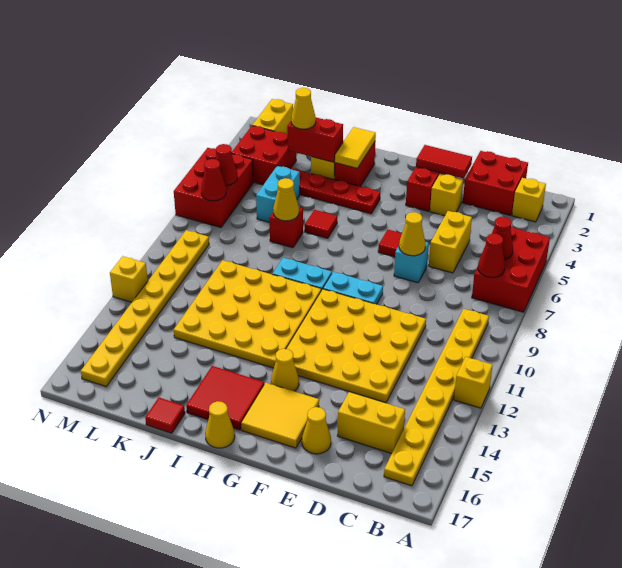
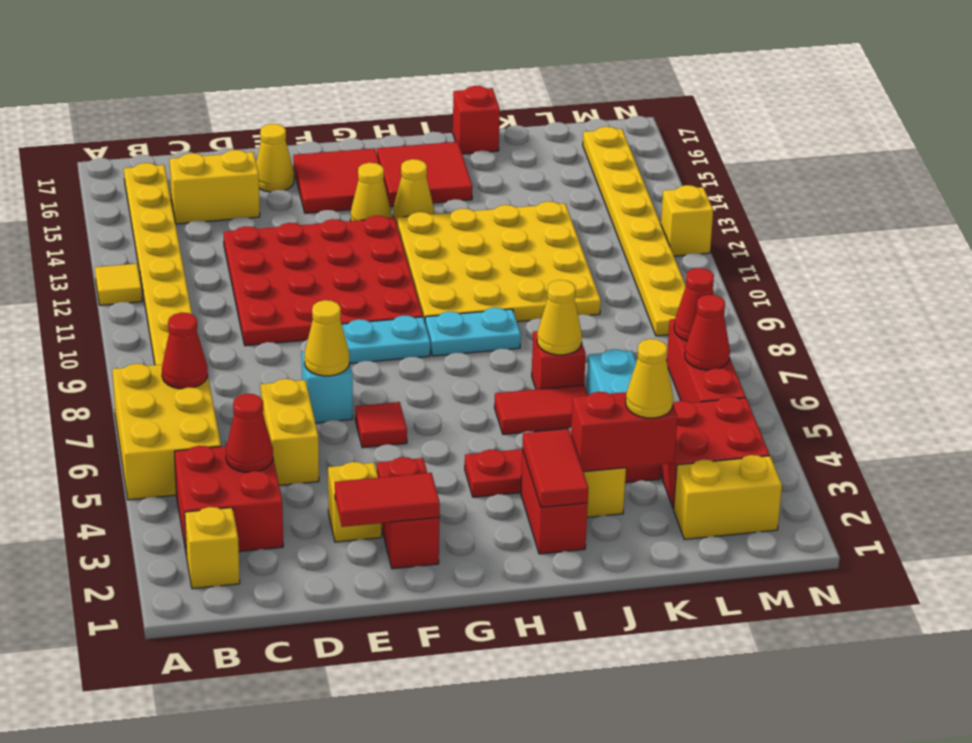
red 2x3 brick [472,226,550,312] -> yellow 2x3 brick [112,364,221,500]
yellow 1x1 brick [454,357,493,408] -> yellow 1x1 tile [95,264,142,305]
red 1x1 cone [492,217,513,260] -> red 1x1 cone moved to [226,394,273,472]
red 2x2 brick [463,151,528,215] -> red 2x2 brick moved to [174,446,283,556]
yellow 4x4 plate [286,289,426,403] -> red 4x4 plate [224,216,423,346]
yellow 2x2 tile [241,383,319,448] -> red 2x2 tile [293,148,388,213]
yellow 1x1 cone [205,401,235,448] -> yellow 1x1 cone moved to [393,159,434,223]
yellow 1x2 tile [335,127,376,168] -> red 1x2 tile [522,429,588,507]
red 1x1 tile [305,210,337,238] -> red 1x2 tile [494,385,588,434]
red 1x1 tile [145,398,185,433] -> red 1x1 brick [453,86,500,154]
yellow 1x2 brick [252,99,293,135] -> yellow 1x2 brick turned to [674,455,782,539]
red 2x3 brick [174,148,253,227] -> red 1x3 brick [667,319,746,403]

